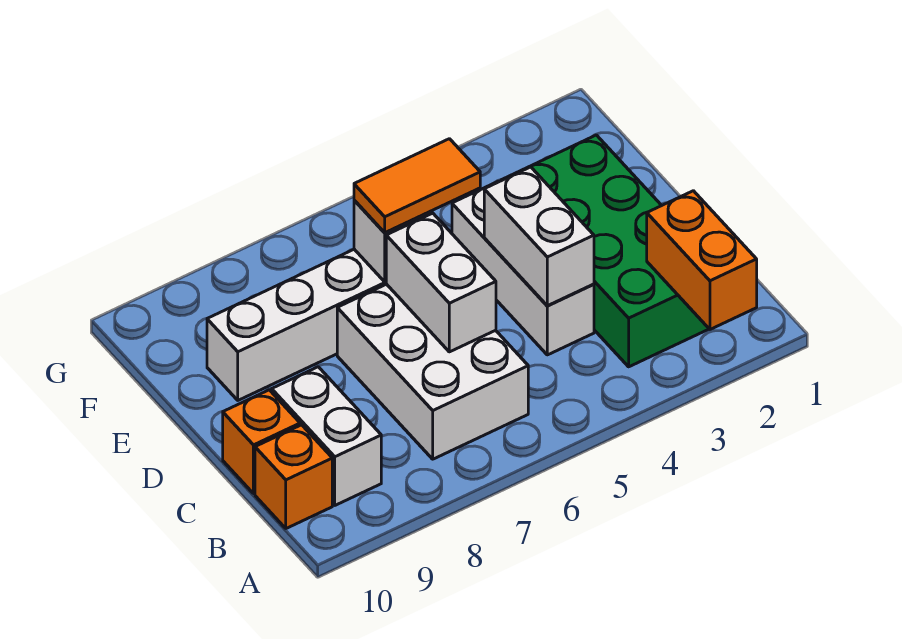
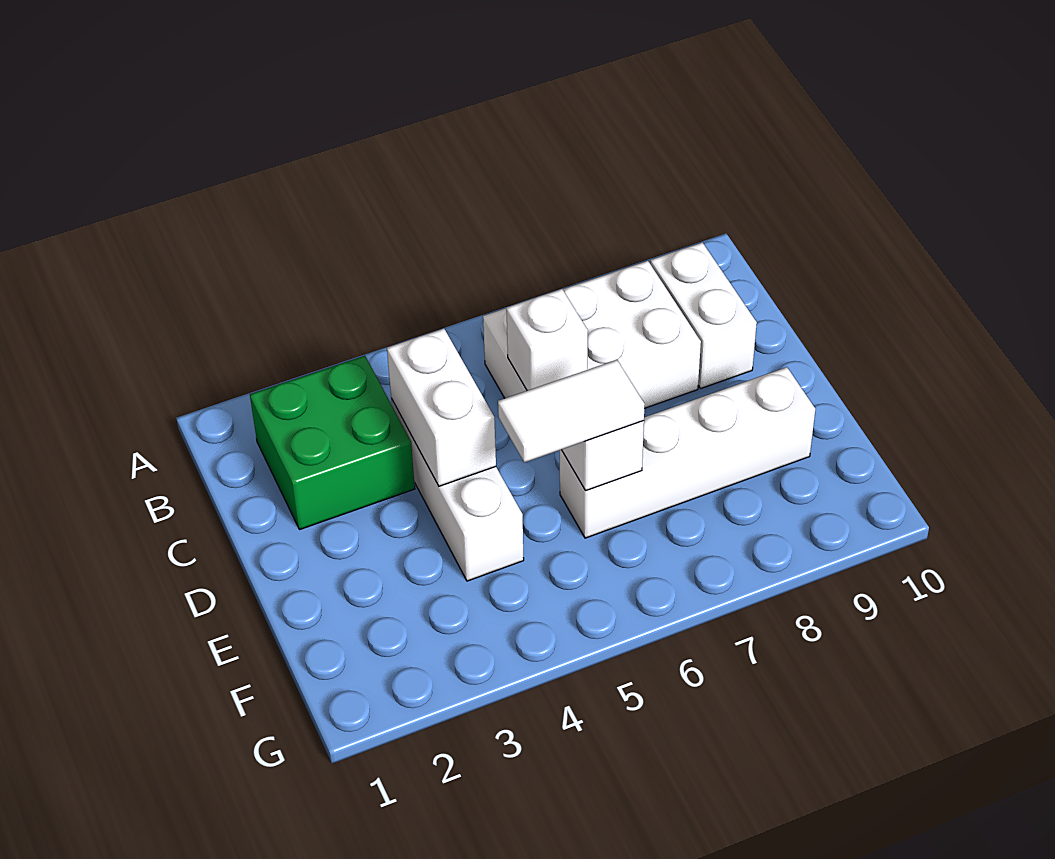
orange 1x2 brick [647,191,757,329] -> none
green 2x4 brick [501,135,709,367] -> green 2x2 brick [250,356,415,530]
white 2x3 brick [337,284,528,459] -> white 2x3 brick turned to [483,261,701,408]
orange 1x1 brick [255,425,332,528] -> none
white 1x2 brick [386,213,496,352] -> white 1x1 brick [506,289,588,391]
orange 1x1 brick [223,390,300,494] -> none
orange 1x2 tile [354,139,480,233] -> white 1x2 tile [498,360,645,463]

